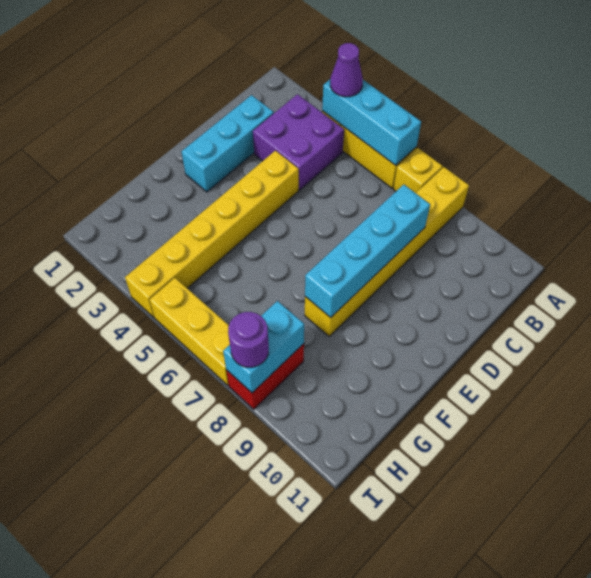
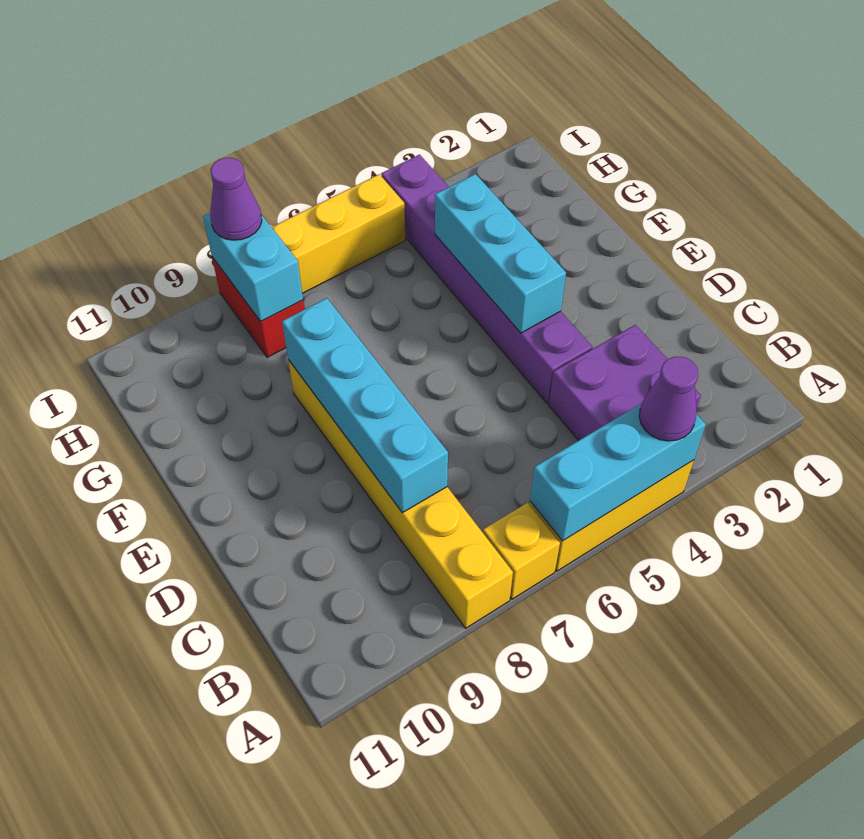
cyan 1x3 brick [182,95,274,192] -> cyan 1x3 brick moved to [435,174,566,333]
yellow 1x6 brick [125,151,299,317] -> purple 1x6 brick [381,155,592,404]
purple 1x1 round brick [228,312,269,367] -> purple 1x1 cone [210,158,262,240]

